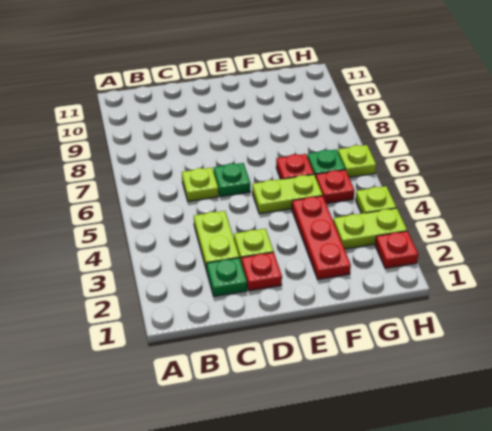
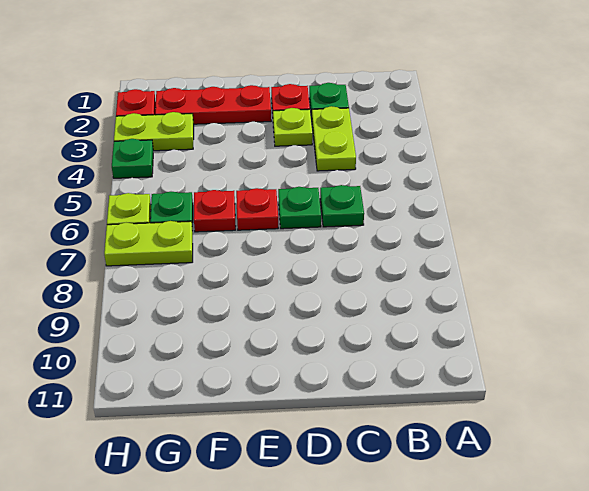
lime 1x1 plate [182,168,218,202] -> green 1x1 plate [320,185,364,227]
lime 1x2 plate [252,175,322,214] -> lime 1x2 plate moved to [104,221,193,266]
red 1x3 plate [292,196,351,279] -> red 1x3 plate turned to [155,85,271,124]
red 1x1 plate [316,170,354,204] -> red 1x1 plate moved to [236,188,278,230]
lime 1x1 plate [356,186,396,214] -> green 1x1 plate [112,139,153,178]

